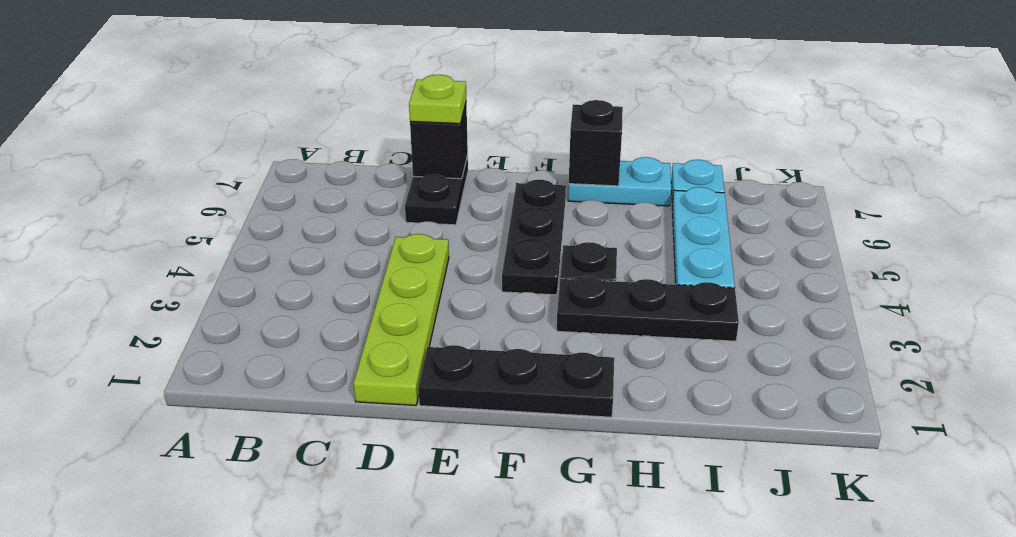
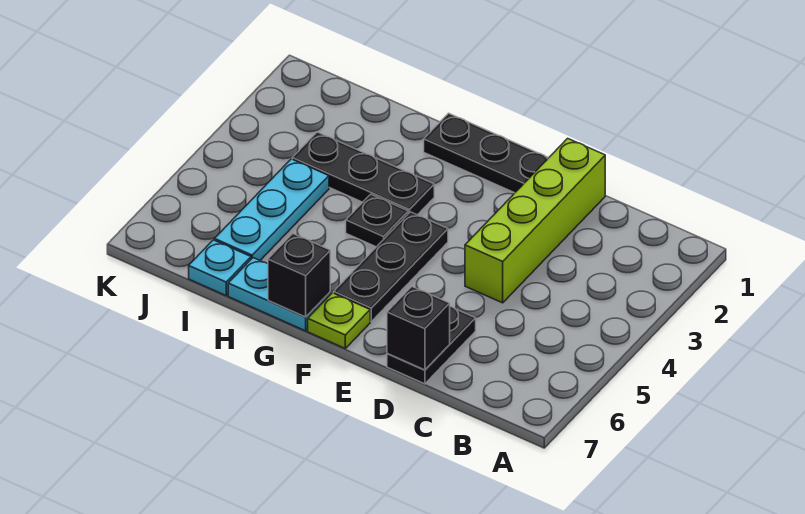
lime 1x4 plate [354,234,449,406] -> lime 1x4 brick [465,138,605,303]
lime 1x1 plate [409,75,466,124] -> lime 1x1 plate moved to [308,293,370,348]

